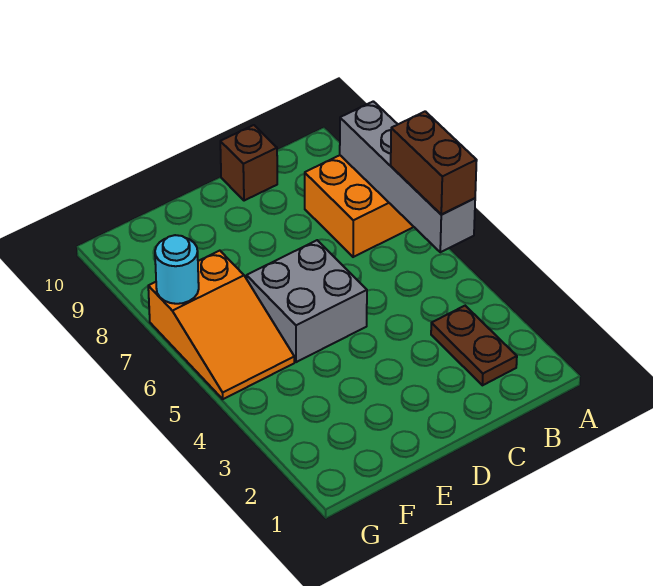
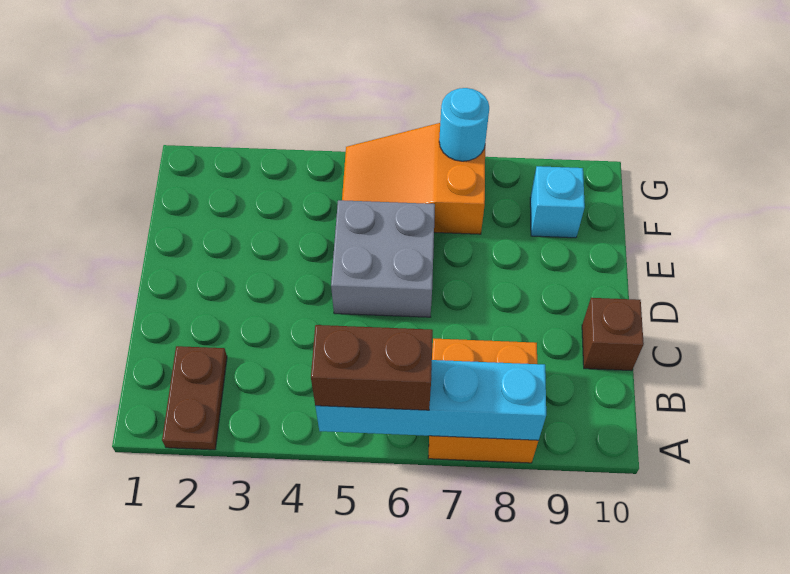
grey 1x4 brick [340,101,475,252] -> cyan 1x4 brick [315,360,546,440]
brown 1x2 plate [431,306,517,385] -> brown 1x2 plate turned to [162,346,227,450]
none -> cyan 1x1 brick [530,166,585,238]

